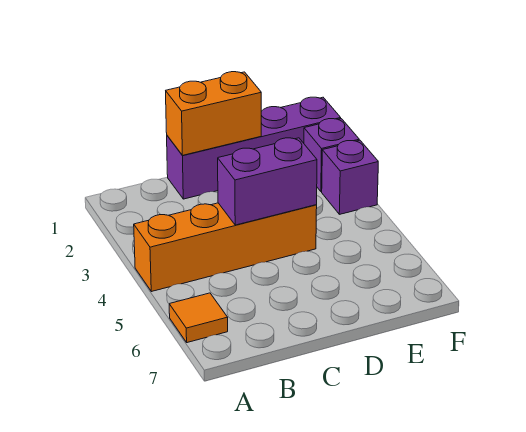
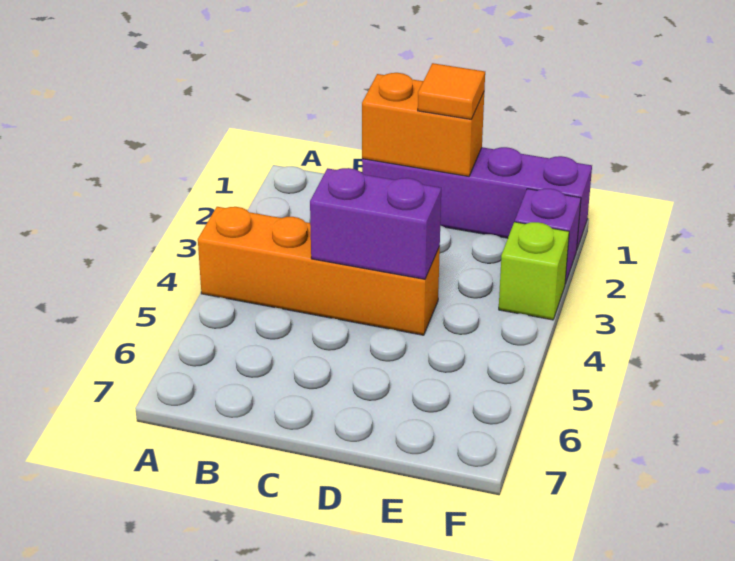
orange 1x1 tile [169,293,228,343] -> orange 1x1 tile moved to [418,63,485,119]
purple 1x1 brick [322,140,378,214] -> lime 1x1 brick [499,222,569,320]

